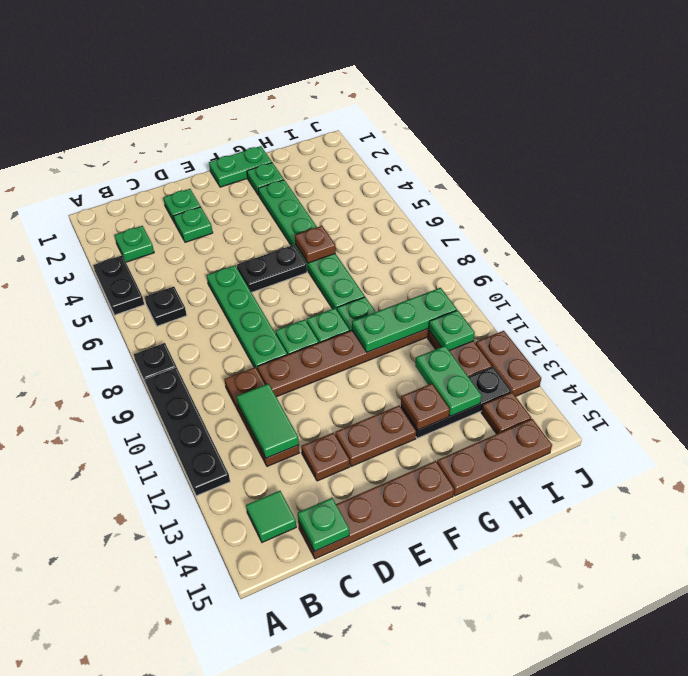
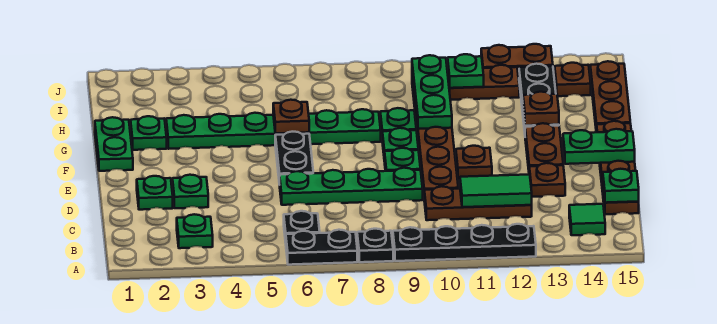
black 1x2 plate [93,255,144,315] -> black 1x2 plate moved to [286,230,357,265]
none -> brown 1x1 plate [456,146,492,179]
green 1x2 plate [415,346,482,416] -> green 1x2 plate moved to [563,129,635,164]

